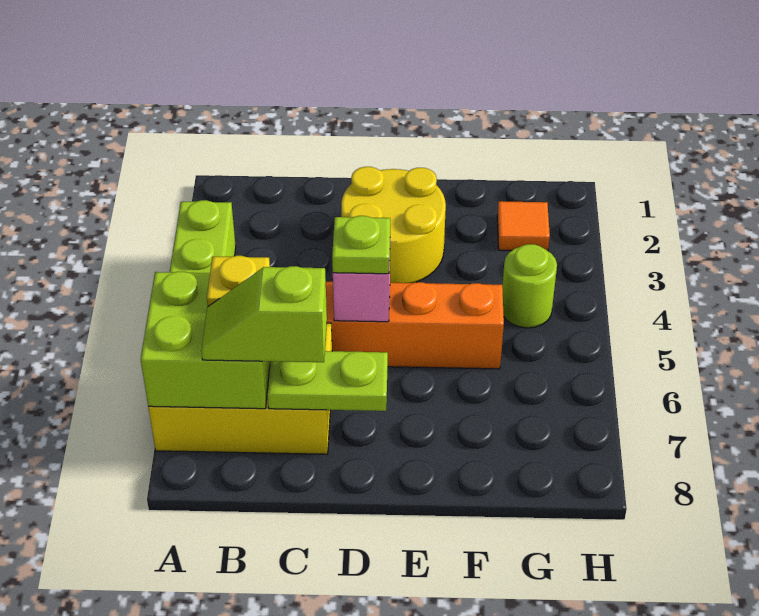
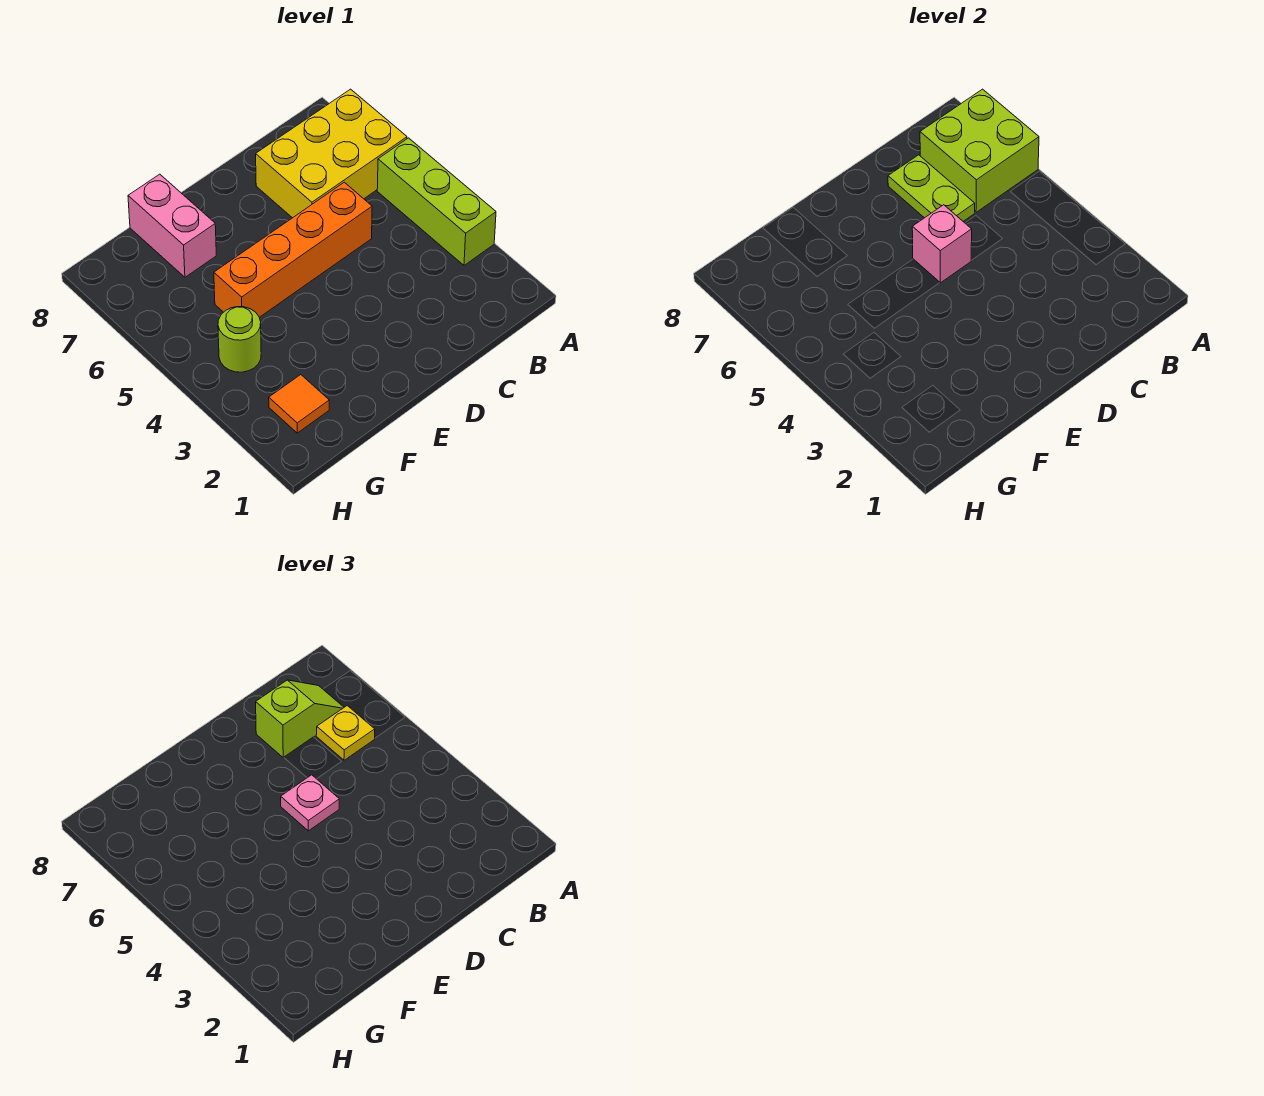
lime 1x2 plate [267,351,388,411] -> lime 1x2 plate turned to [888,155,975,221]
yellow 2x2 round brick [341,167,446,283] -> none
lime 1x1 plate [332,216,390,274] -> pink 1x1 plate [281,775,339,831]
none -> pink 1x2 brick [128,174,216,277]

